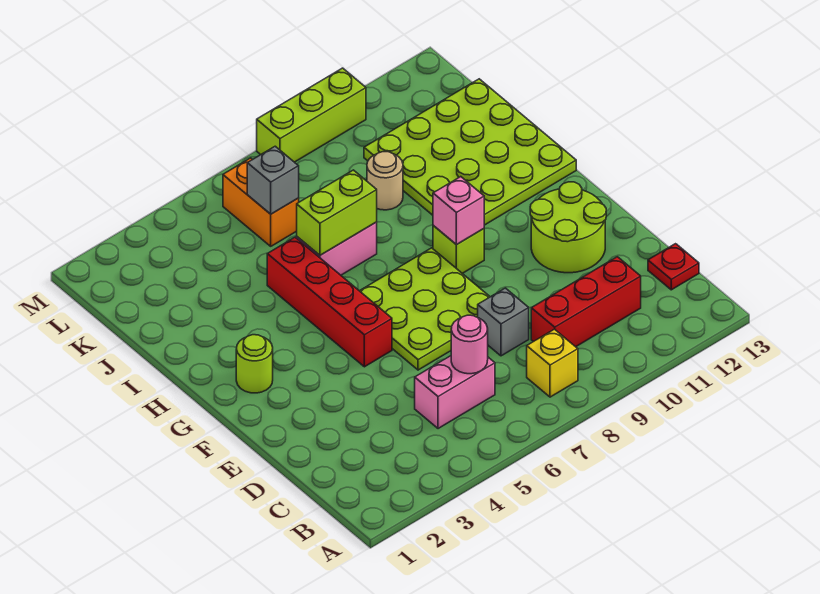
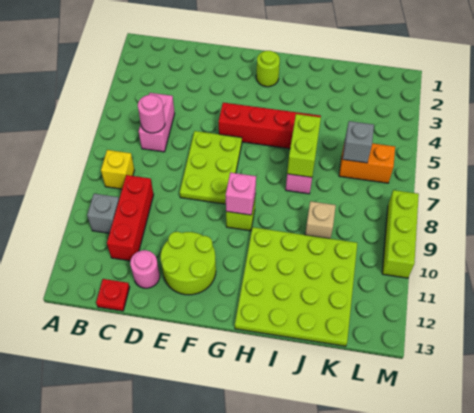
grey 1x1 brick [478,288,529,356] -> grey 1x1 brick moved to [87,194,119,233]
none -> pink 1x1 round brick [130,250,160,288]
lime 3x3 plate [360,248,490,370] -> lime 2x3 plate [180,131,242,204]
tan 1x1 round brick [367,152,403,210] -> tan 1x1 brick [305,201,336,239]

